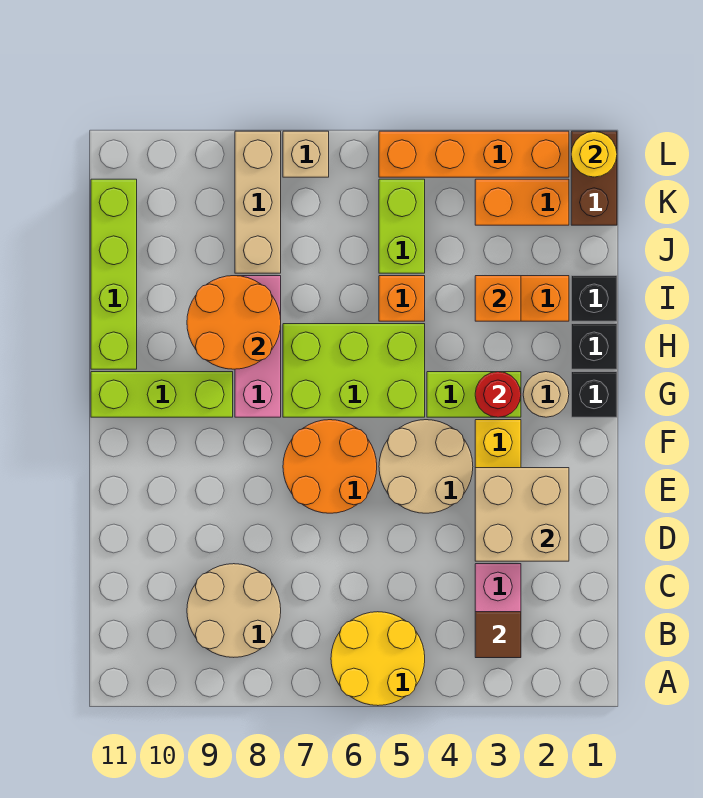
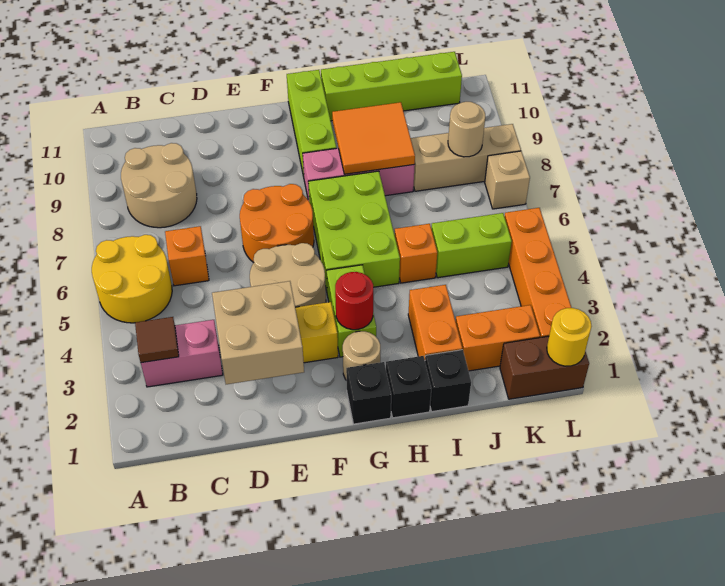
orange 2x2 round brick [187,276,281,369] -> orange 2x2 tile [332,102,415,174]
orange 1x1 brick [475,276,521,321] -> orange 1x1 brick moved to [165,226,209,286]
orange 1x2 brick [475,179,569,225] -> orange 1x2 brick turned to [456,305,540,371]
none -> tan 1x1 round brick [448,102,485,157]

